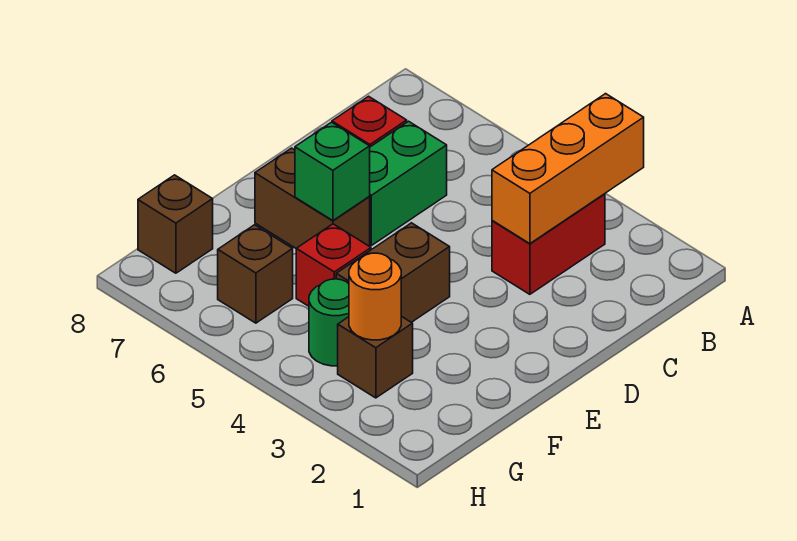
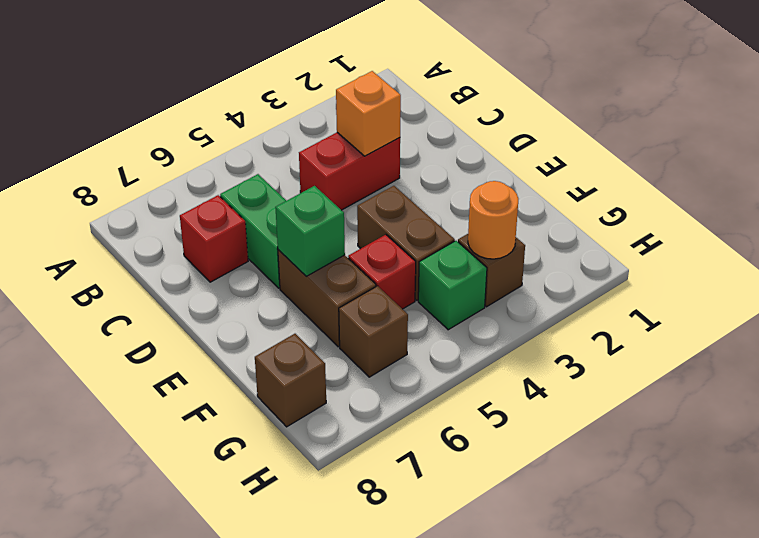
orange 1x3 brick [492,94,644,244] -> orange 1x1 brick [336,71,401,156]
red 1x2 brick [492,194,605,294] -> red 1x2 brick turned to [299,133,400,210]
brown 1x2 brick [255,148,370,248] -> brown 1x2 brick turned to [278,250,376,347]
green 1x1 round brick [309,279,349,366] -> green 1x1 brick [418,241,487,330]

